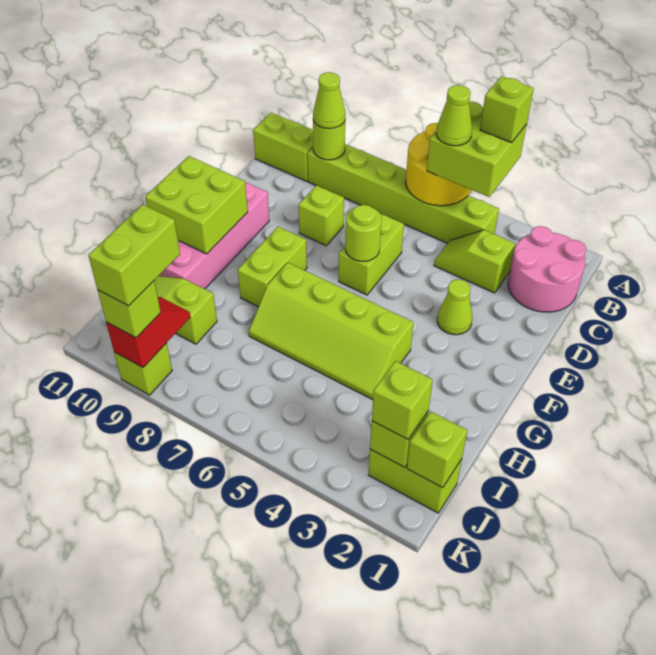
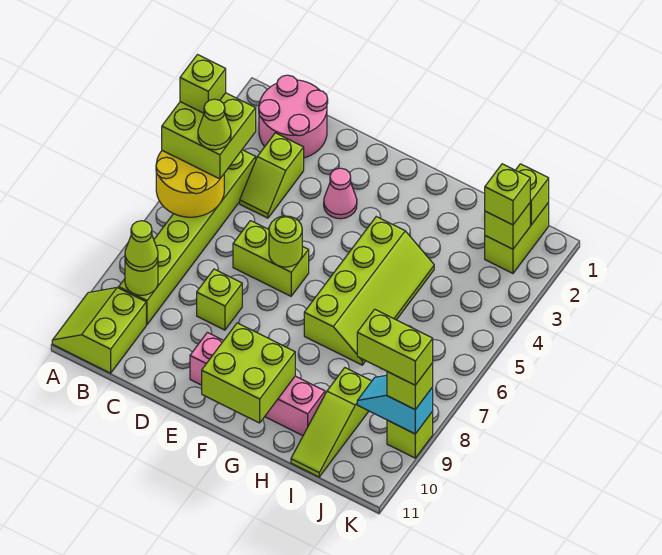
lime 1x1 cone [437,279,472,335] -> pink 1x1 cone [324,168,357,219]
lime 1x2 brick [238,227,307,307] -> none
red 1x2 slope [106,297,190,368] -> cyan 1x2 slope [357,375,433,434]

